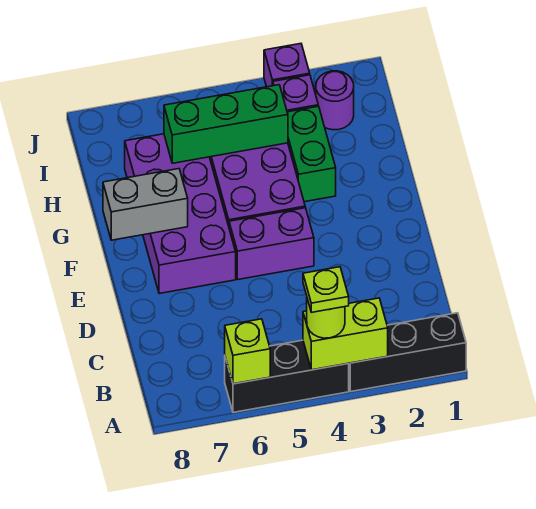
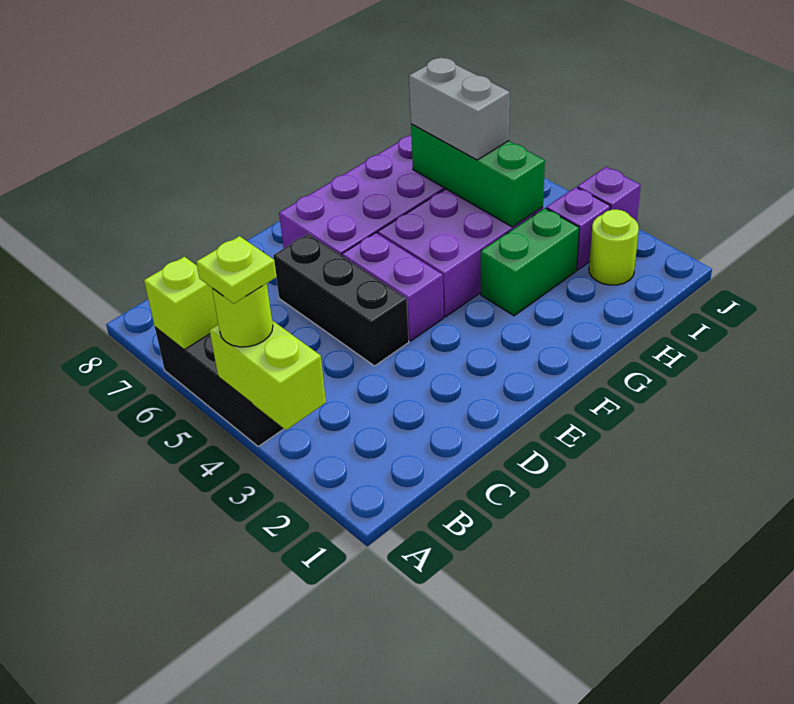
black 1x3 brick [349,313,466,391] -> black 1x3 brick moved to [273,234,409,366]
grey 1x2 brick [103,169,188,240] -> grey 1x2 brick moved to [409,57,510,160]
purple 1x1 round brick [316,71,354,130] -> lime 1x1 round brick [589,209,639,285]

